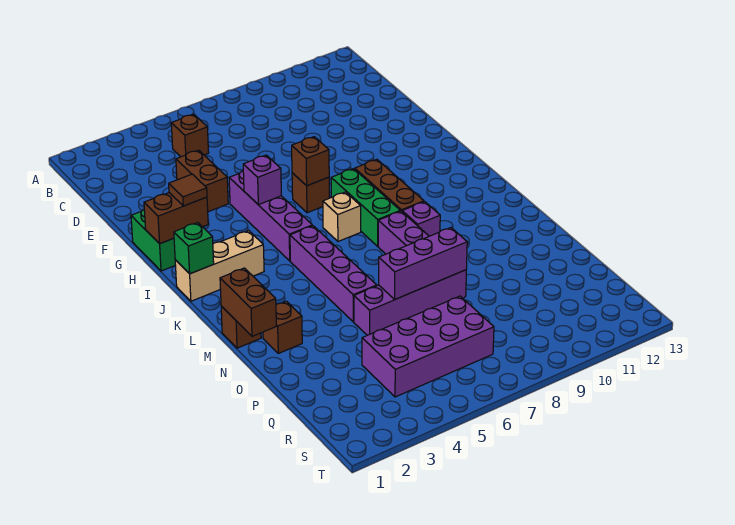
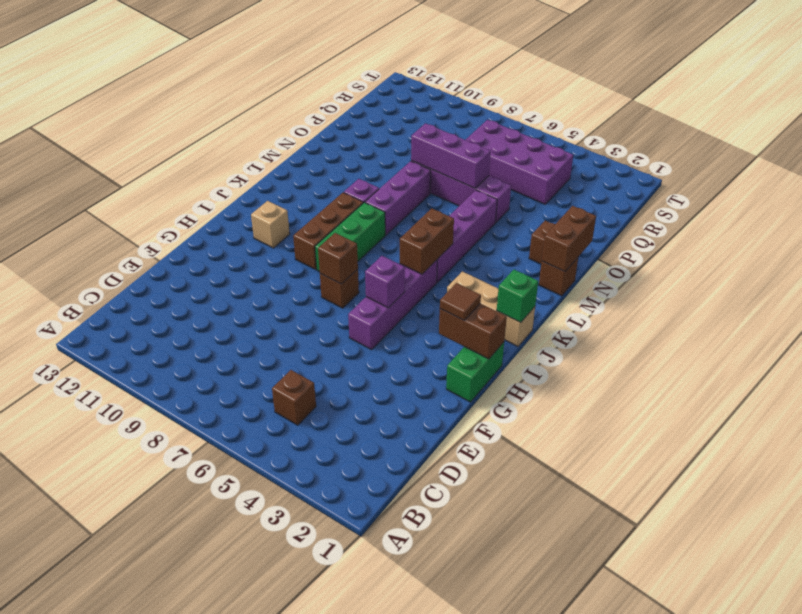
brown 1x2 brick [176,150,228,212] -> brown 1x2 brick moved to [400,208,454,274]
tan 1x1 brick [323,192,361,241] -> tan 1x1 brick moved to [251,201,290,248]

